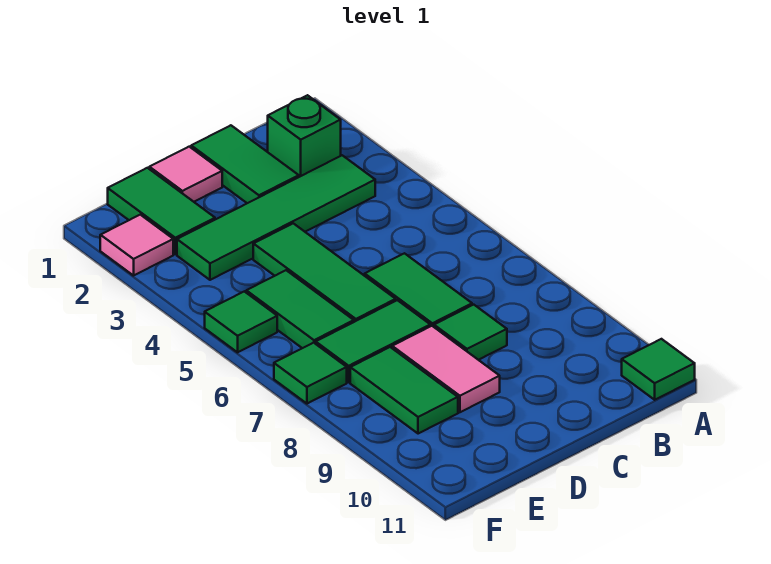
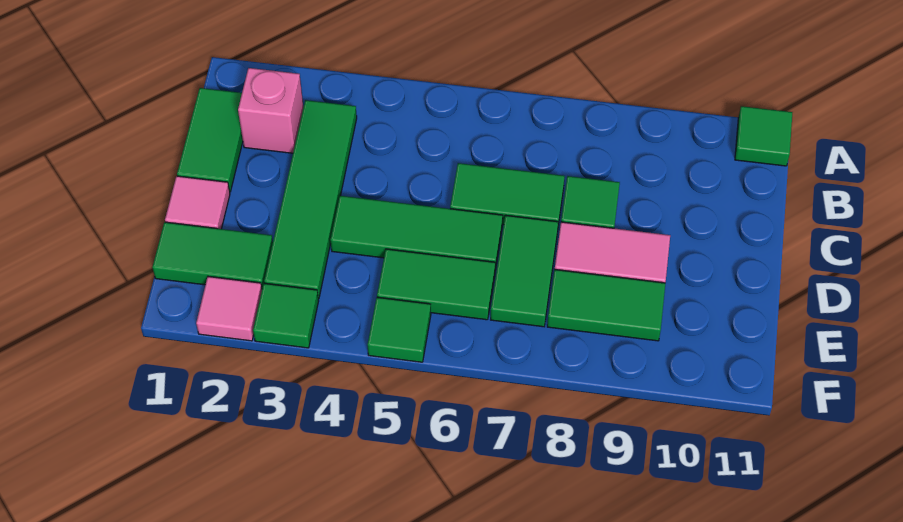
green 1x1 brick [268,95,341,177] -> pink 1x1 brick [238,68,303,153]
green 1x2 tile [191,125,299,203] -> green 1x2 tile turned to [177,88,243,192]
green 1x1 tile [274,343,347,404] -> green 1x1 tile moved to [253,283,319,348]

